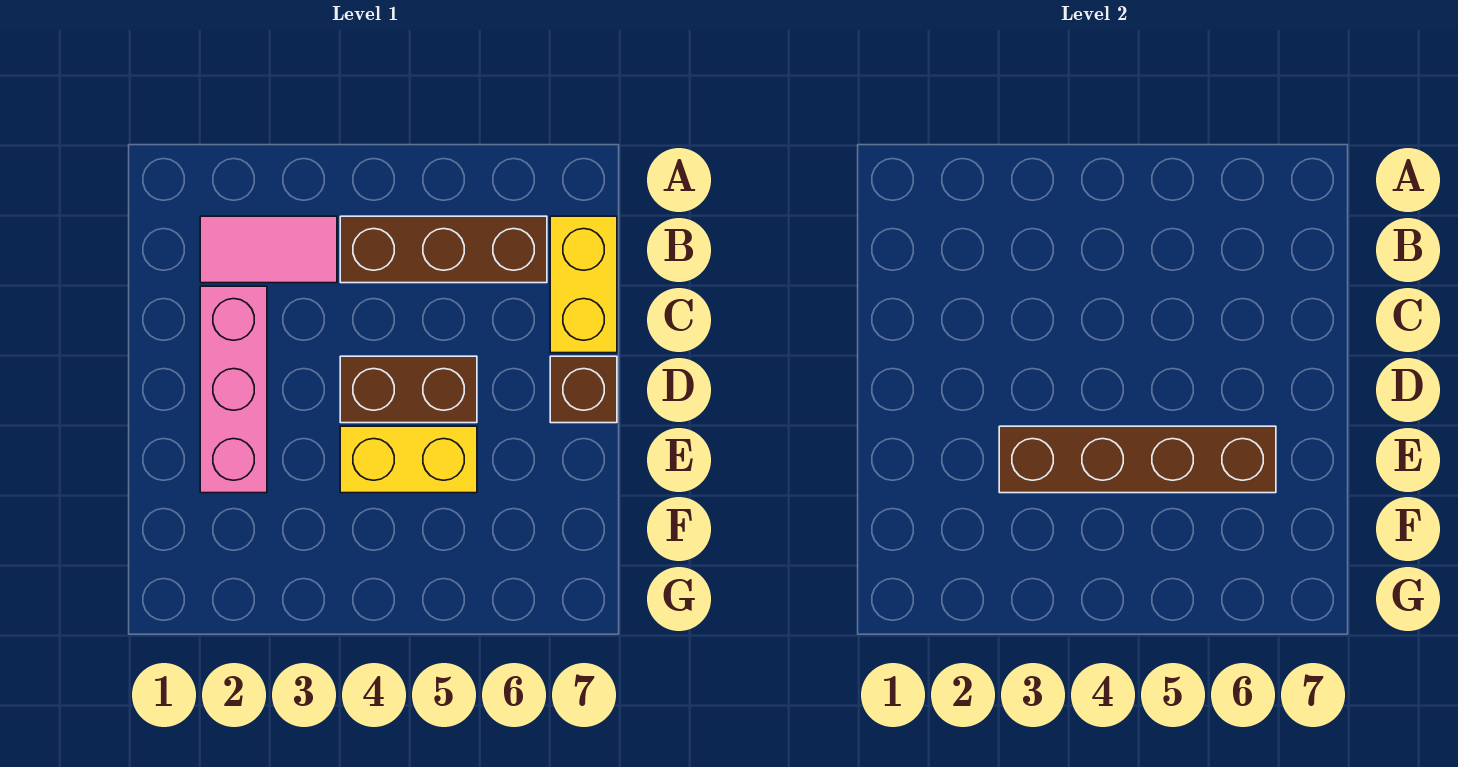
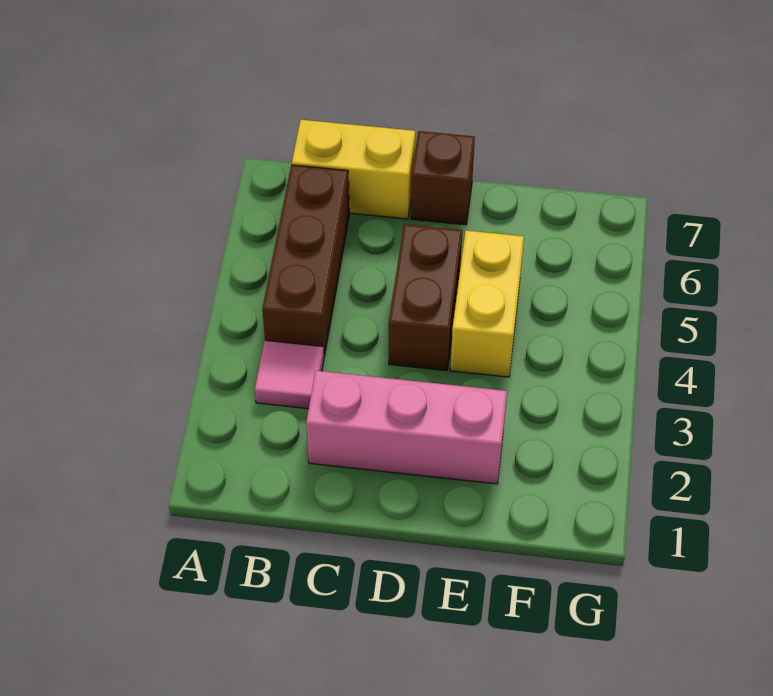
pink 1x2 tile [200,216,337,283] -> pink 1x1 tile [255,340,324,409]
brown 1x4 brick [999,426,1276,493] -> none

